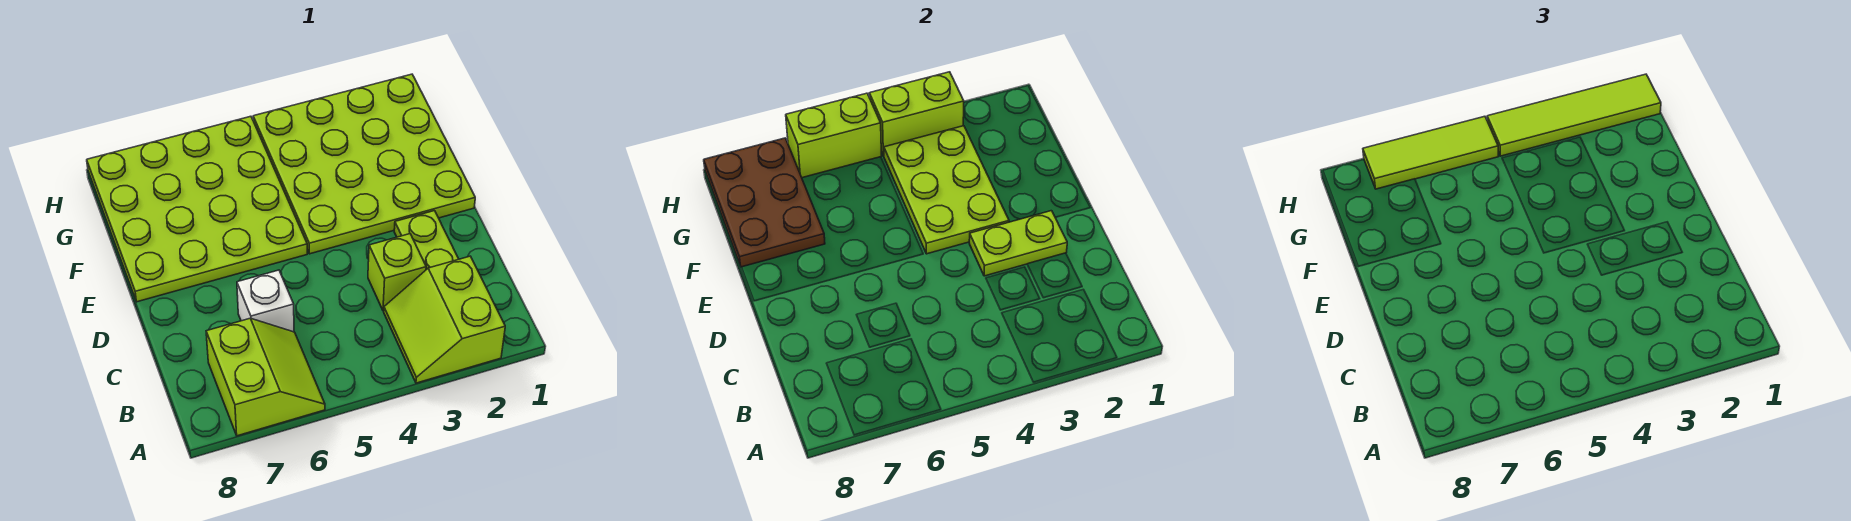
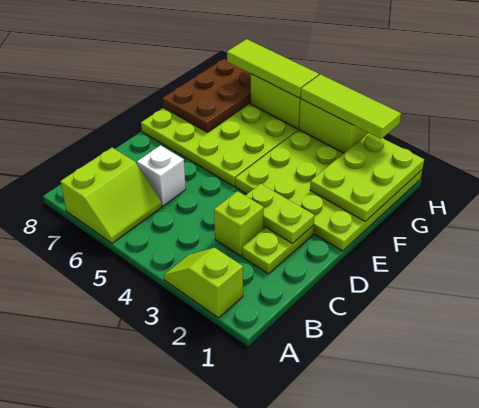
lime 2x2 slope [384,256,505,383] -> lime 1x2 slope [164,248,243,318]
lime 2x3 plate [884,126,1009,254] -> lime 2x3 plate moved to [310,133,424,221]
lime 1x4 tile [1487,74,1661,156] -> lime 1x3 tile [301,75,401,139]

